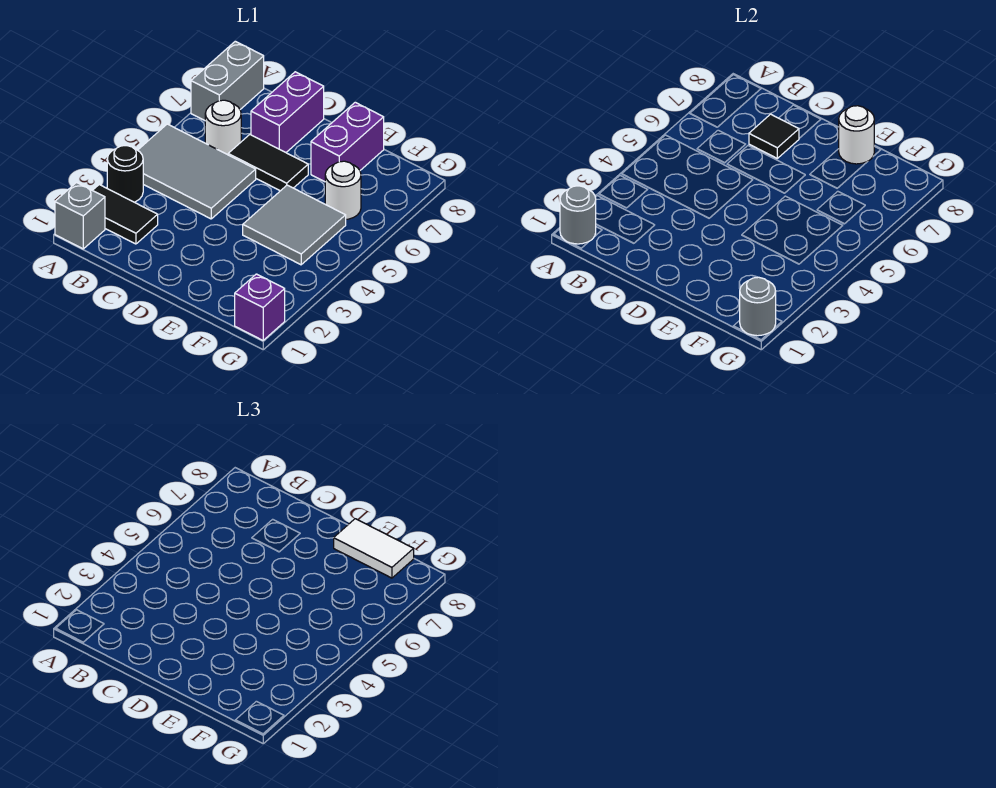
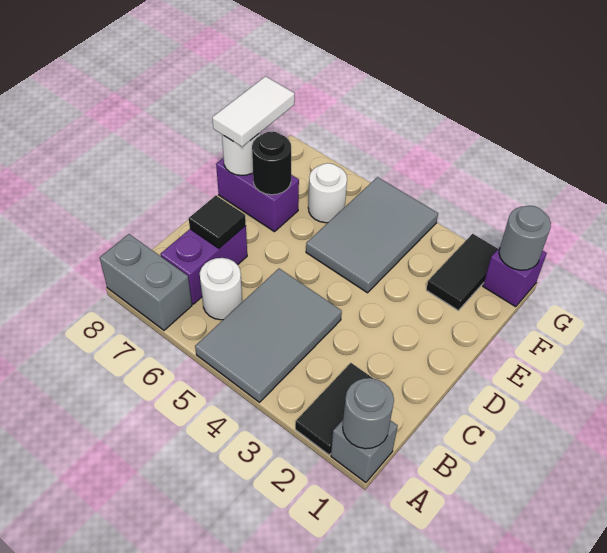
black 1x1 round brick [107,146,143,202] -> black 1x1 round brick moved to [252,132,291,195]
black 1x2 tile [228,135,308,191] -> black 1x2 tile moved to [426,234,498,311]
purple 1x2 brick [251,72,324,152] -> purple 1x2 brick turned to [160,226,247,304]
grey 2x2 tile [243,185,346,265] -> grey 2x3 tile [306,177,438,293]

